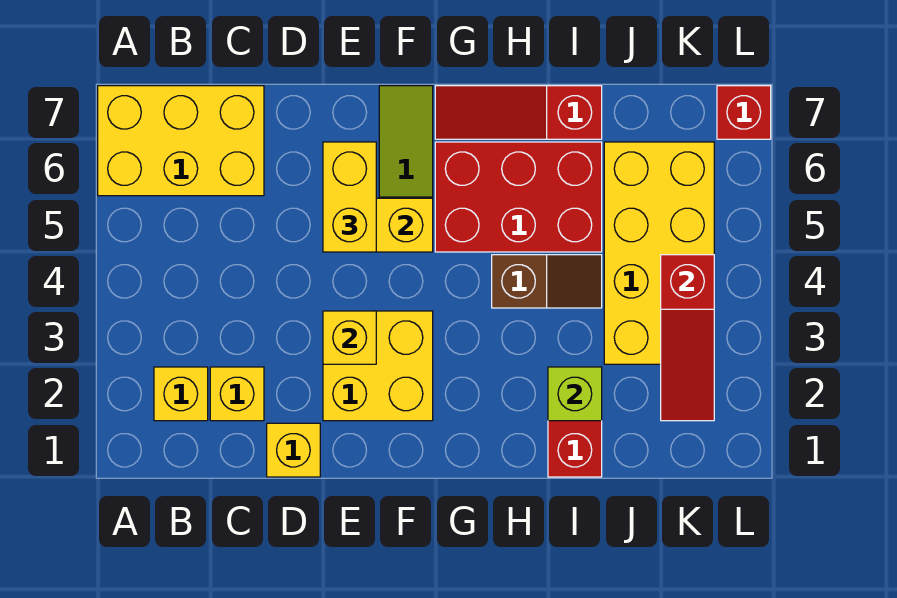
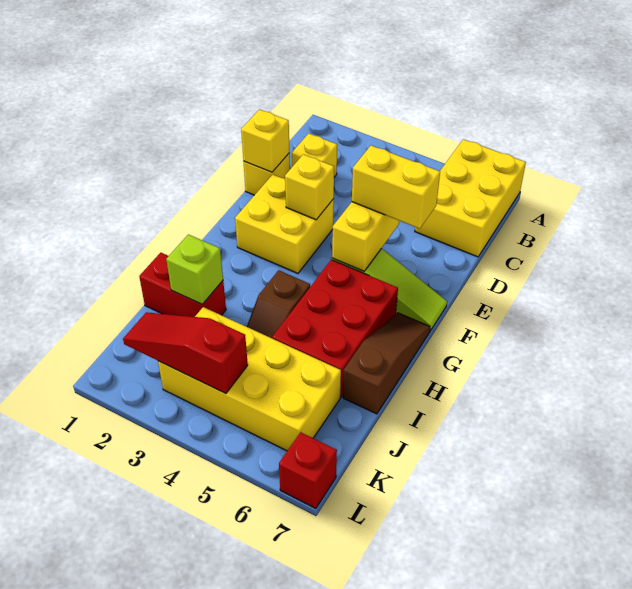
yellow 1x1 brick [154,367,208,421] -> yellow 1x1 brick moved to [241,109,290,172]
red 1x3 slope [435,86,602,139] -> brown 1x3 slope [343,313,430,414]

